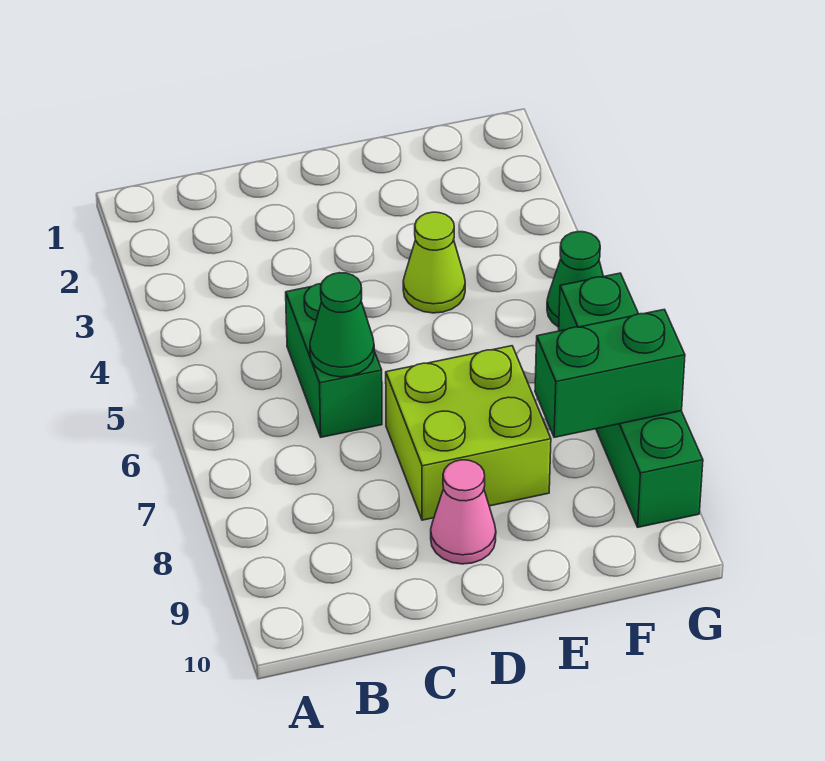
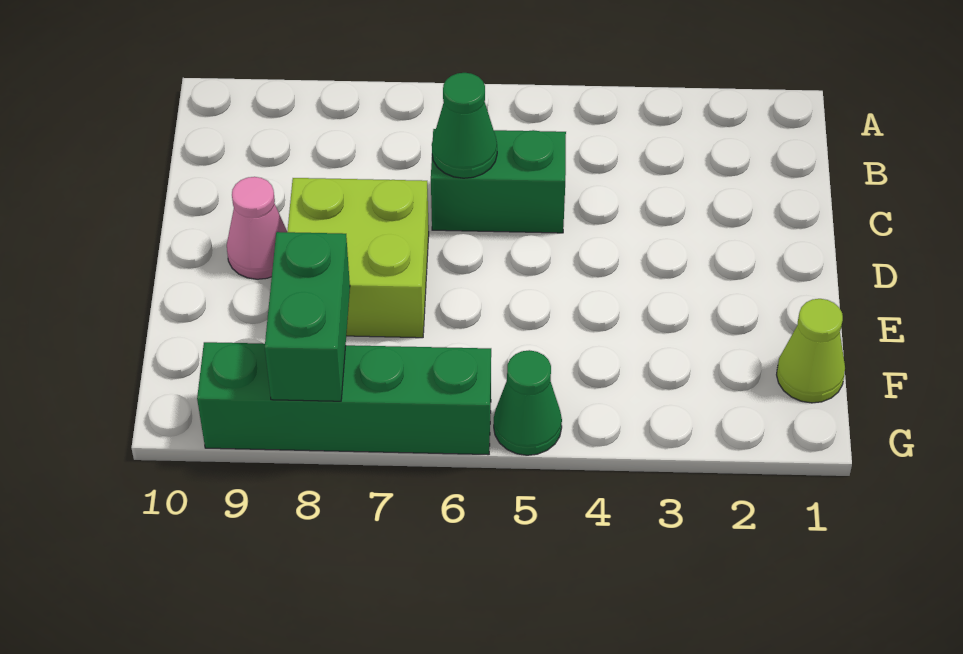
lime 1x1 cone [403,212,465,313] -> lime 1x1 cone moved to [777,299,845,403]

